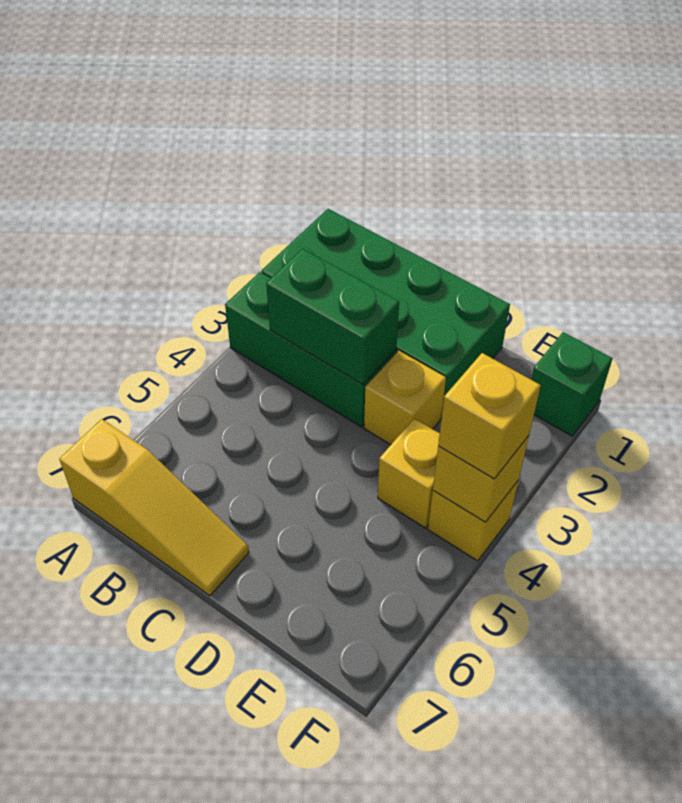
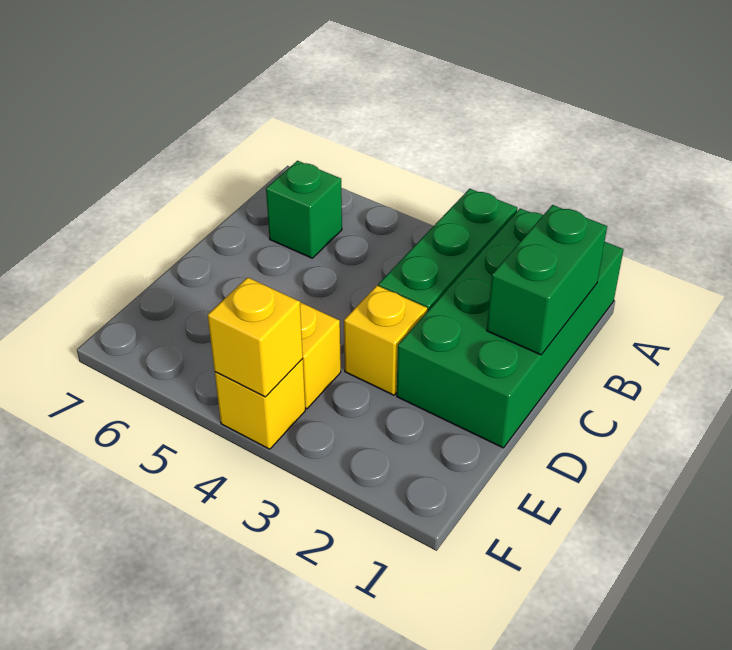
yellow 1x3 slope [59,419,249,596] -> none
green 1x2 brick [266,249,399,385] -> green 1x2 brick moved to [487,205,607,355]
green 1x1 brick [531,332,612,436] -> green 1x1 brick moved to [266,161,342,258]
yellow 1x1 brick [438,353,541,479] -> none

